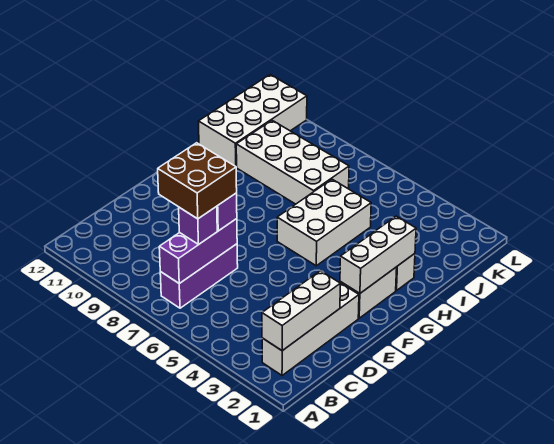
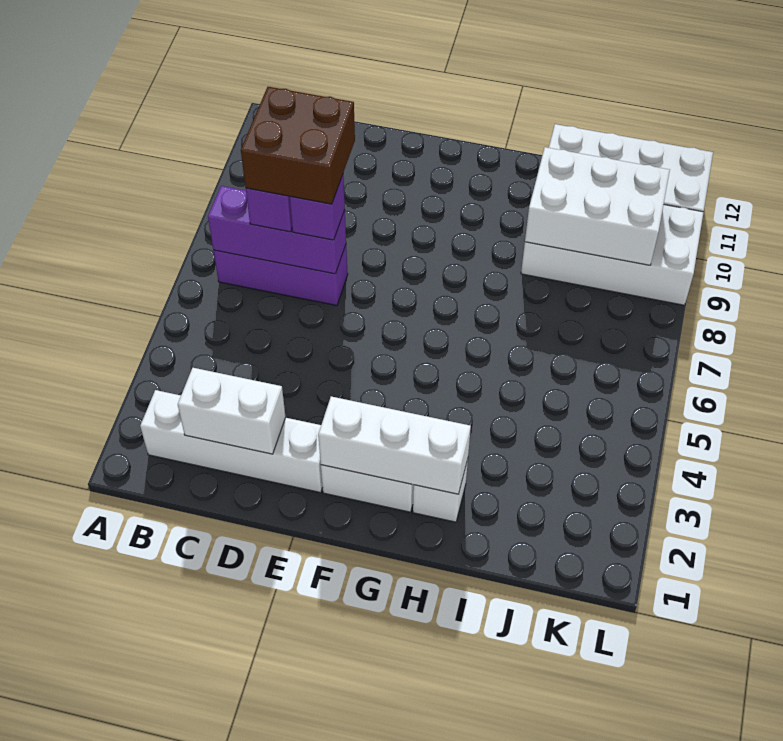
white 1x3 brick [262,271,340,351] -> white 1x2 brick [178,368,286,454]
white 2x3 brick [277,179,371,266] -> white 2x3 brick moved to [525,147,670,265]
white 2x4 brick [236,120,349,204] -> white 2x4 brick turned to [521,205,704,305]

